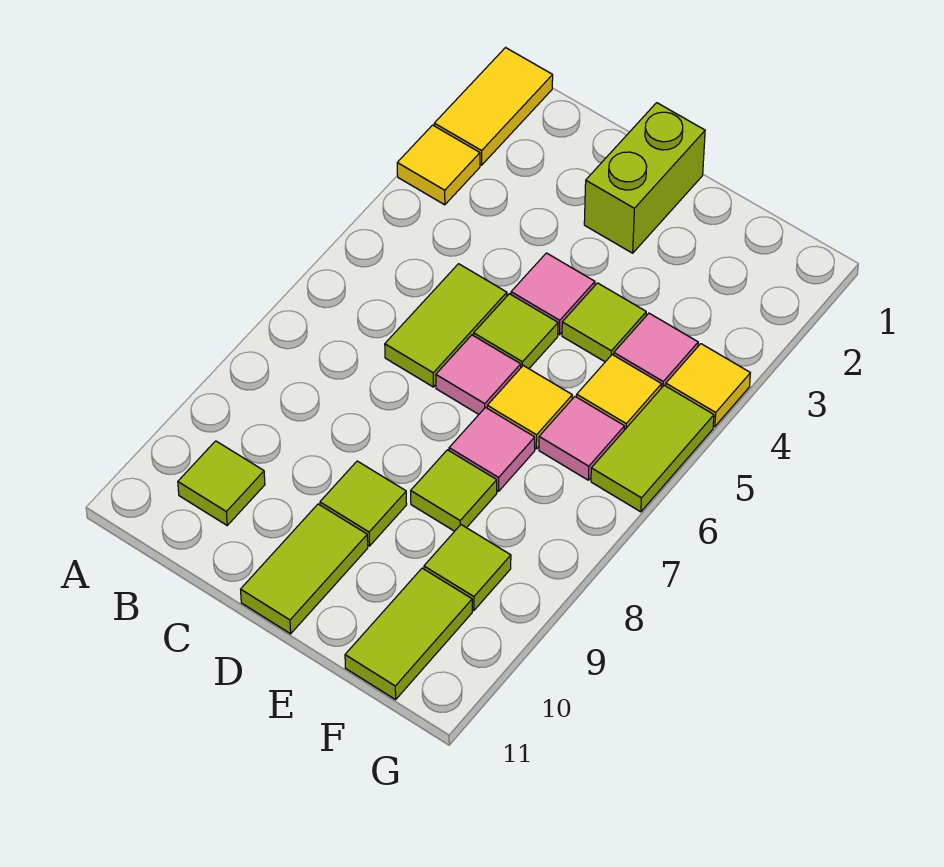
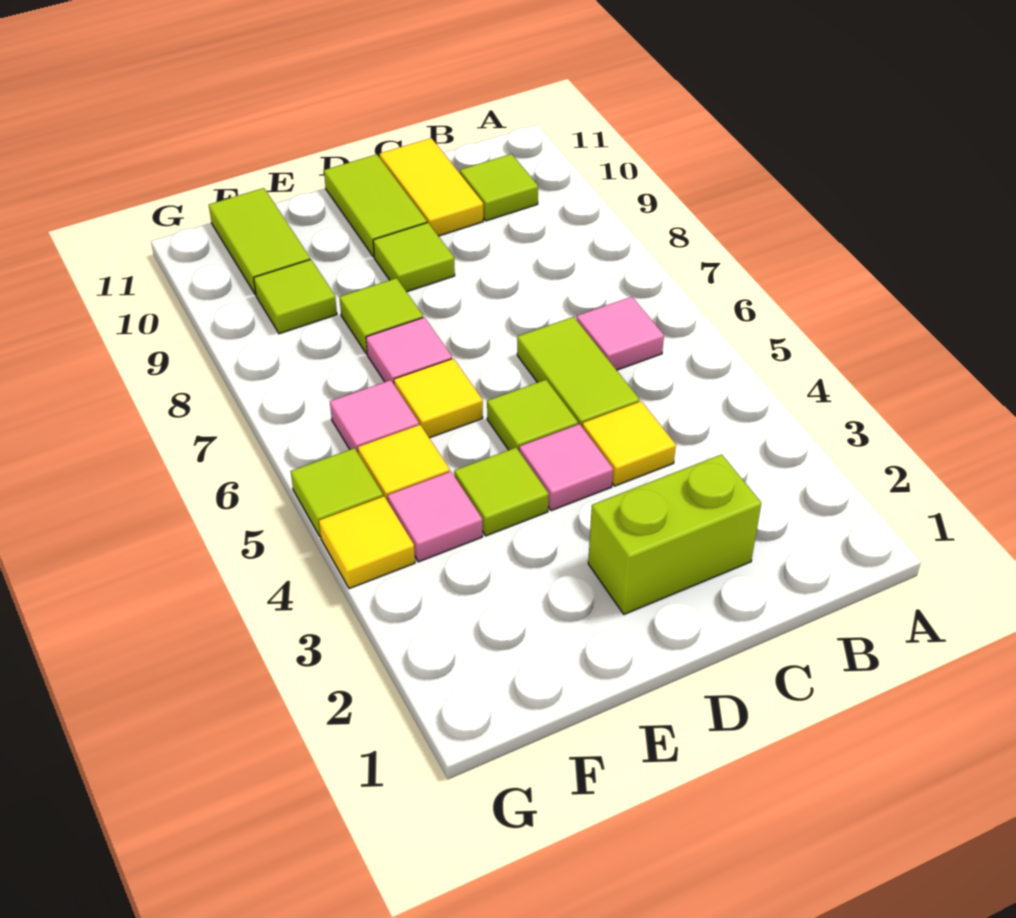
yellow 1x2 tile [434,48,553,165] -> yellow 1x2 tile moved to [380,138,483,236]
yellow 1x1 tile [397,125,480,205] -> yellow 1x1 tile moved to [582,401,676,486]
lime 1x2 brick [584,103,705,253] -> lime 1x2 brick turned to [588,454,761,614]
pink 1x1 tile [436,335,521,414] -> pink 1x1 tile moved to [577,297,664,370]
lime 1x2 tile [591,385,714,512] -> lime 1x1 tile [291,448,383,537]

